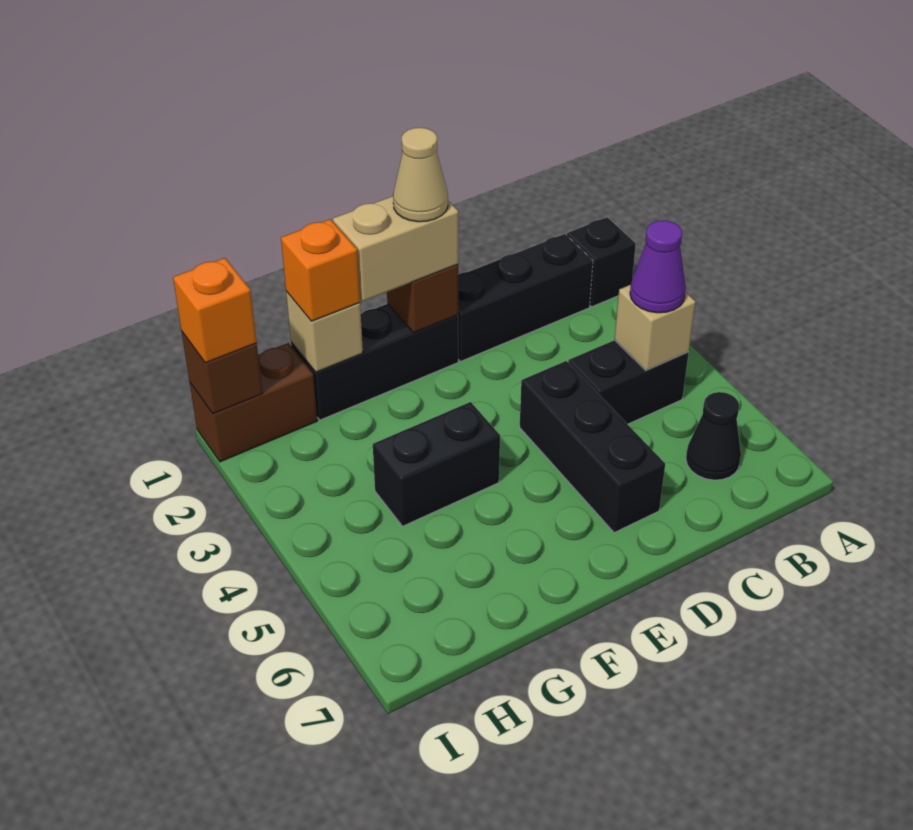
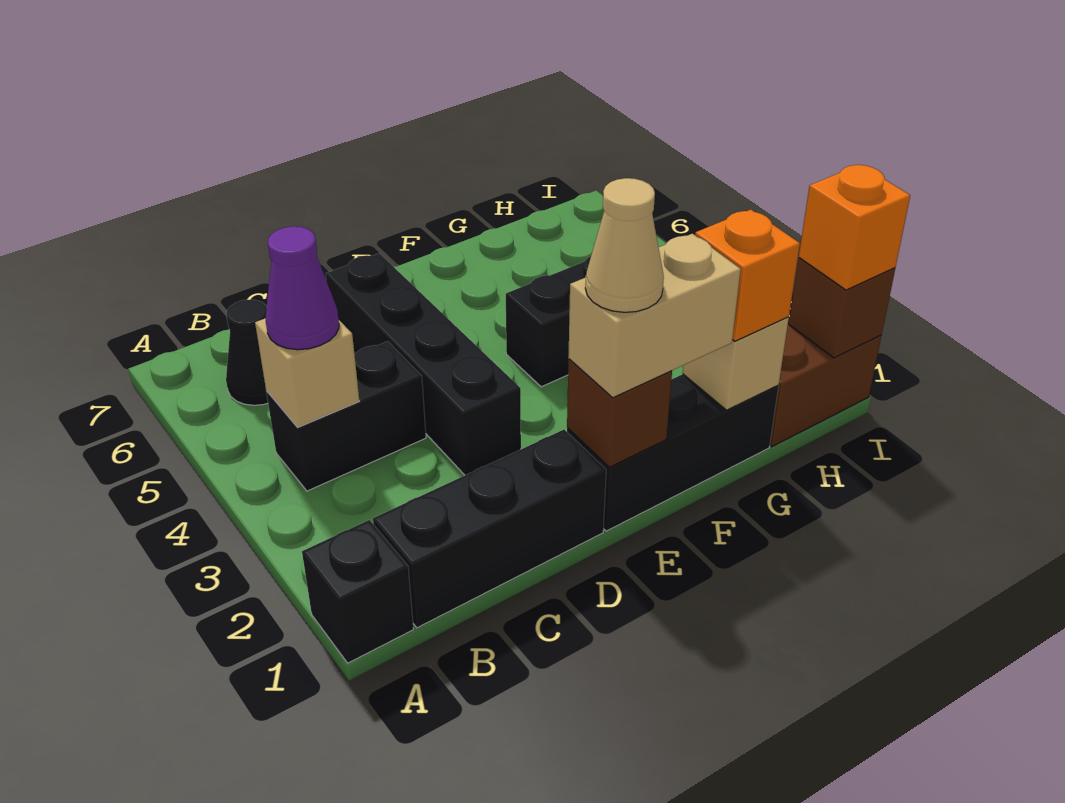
black 1x3 brick [520,361,665,533] -> black 1x4 brick [326,253,521,475]

